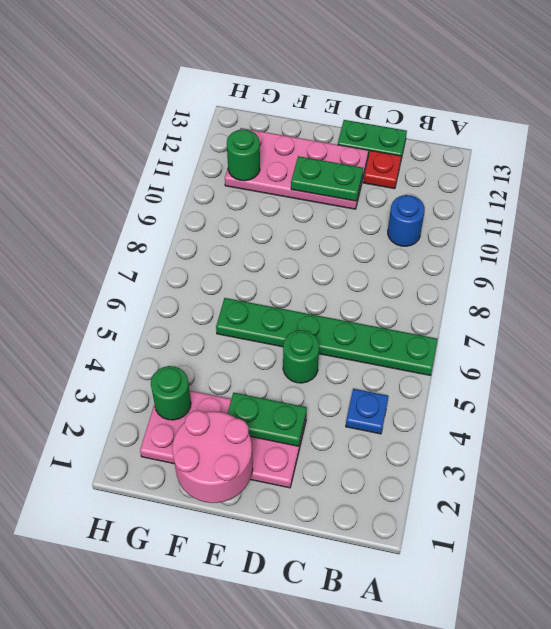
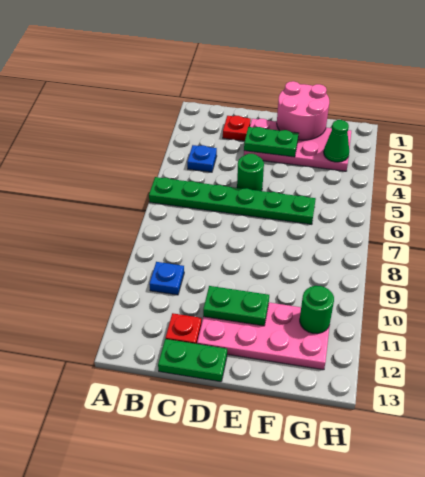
blue 1x1 round brick [388,195,425,246] -> blue 1x1 plate [149,262,184,295]
none -> red 1x1 plate [223,116,251,141]
green 1x1 round brick [151,366,191,420] -> green 1x1 cone [324,120,349,162]

